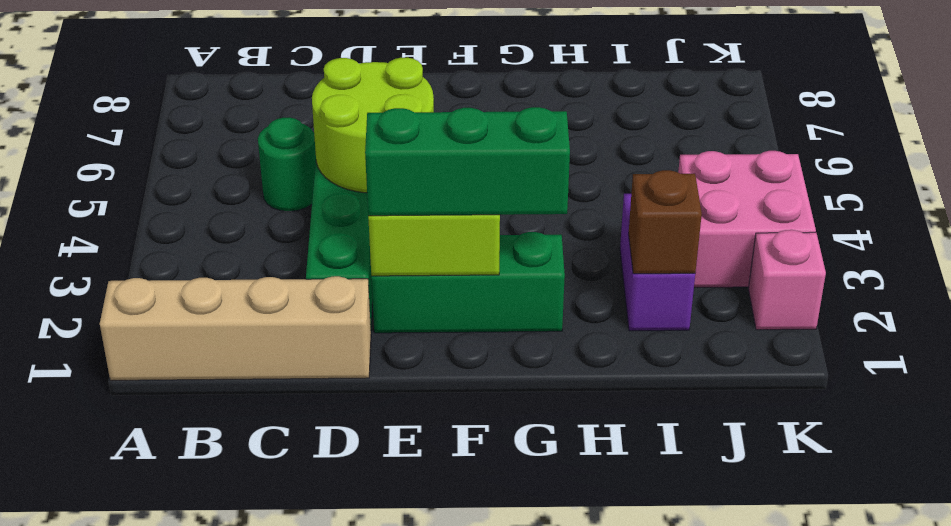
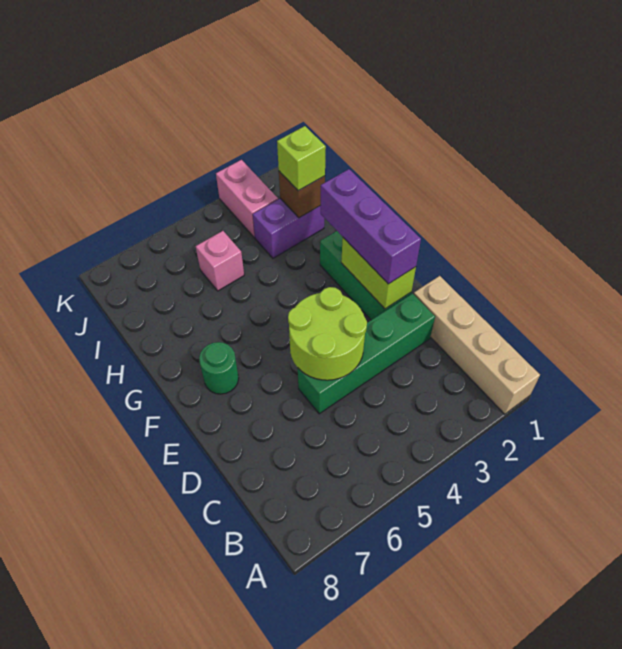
green 1x1 round brick [258,117,316,211] -> green 1x1 round brick moved to [199,342,239,394]
green 1x3 brick [365,107,570,216] -> purple 1x3 brick [320,169,421,284]
none -> lime 1x1 brick [277,126,326,191]
pink 2x2 brick [678,151,816,287] -> pink 1x2 brick [216,160,278,238]
pink 1x1 brick [749,230,826,330] -> pink 1x1 brick moved to [196,231,244,291]

